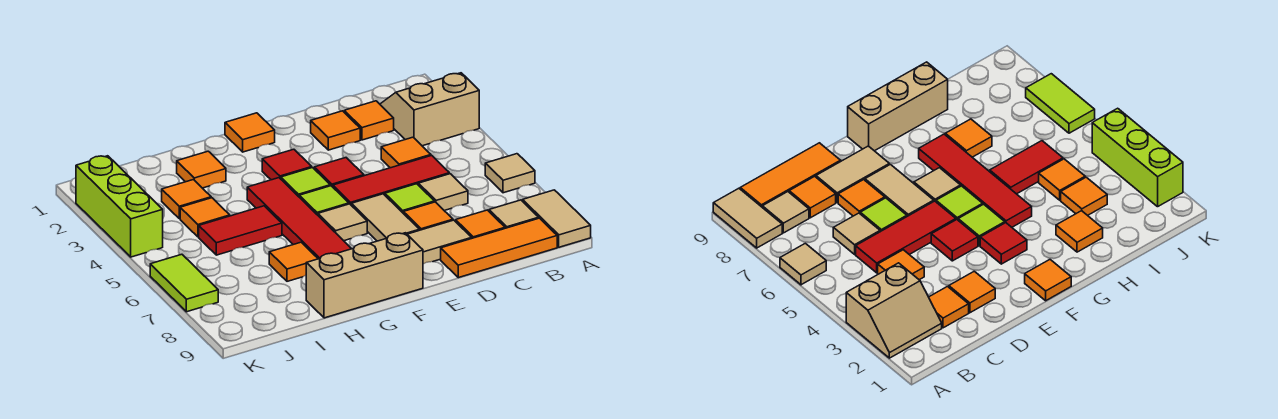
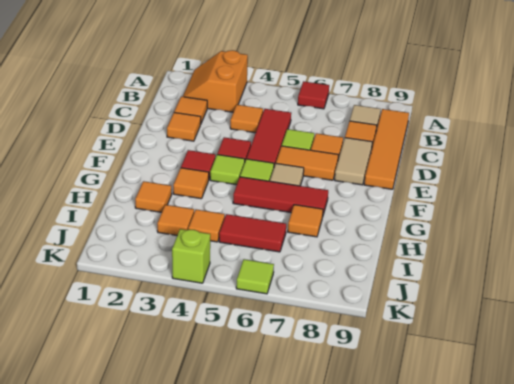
tan 2x2 slope [380,73,479,146] -> orange 2x2 slope [183,50,248,112]
tan 1x1 tile [485,154,535,193] -> red 1x1 tile [298,81,329,109]
tan 1x2 tile [523,190,591,247] -> none
orange 1x3 tile [441,218,557,278] -> orange 1x4 tile [364,109,409,189]
tan 1x1 tile [418,174,468,211] -> none
tan 1x2 tile [351,194,420,241] -> orange 1x2 tile [276,146,339,180]
orange 1x1 tile [225,113,275,152] -> orange 1x1 tile moved to [173,168,209,199]
tan 1x3 brick [306,233,423,318] -> none
red 1x4 tile [247,178,351,259] -> red 1x3 tile [233,177,328,215]
red 1x2 tile [199,206,282,255] -> red 1x2 tile turned to [219,214,286,252]
lime 1x3 brick [76,156,163,257] -> lime 1x1 brick [172,229,210,283]
lime 1x2 tile [150,254,218,312] -> lime 1x1 tile [236,259,274,294]

